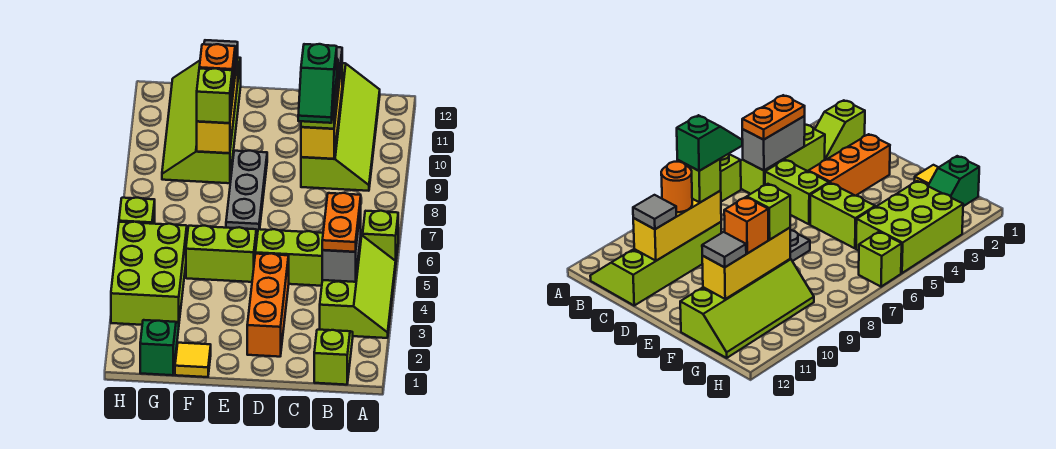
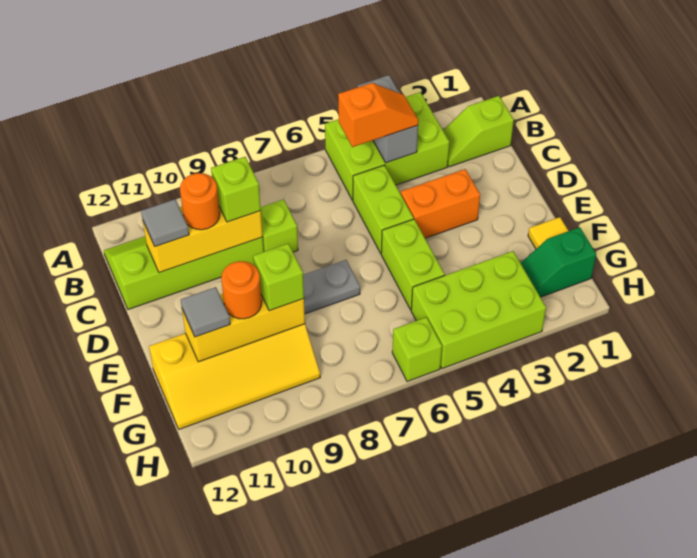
lime 2x3 slope [320,235,396,338] -> lime 2x3 brick [325,92,449,200]
lime 1x1 brick [363,211,398,261] -> lime 1x1 brick moved to [260,199,298,252]
grey 1x2 brick [322,208,361,282] -> grey 1x2 brick turned to [358,75,418,163]
orange 1x2 plate [322,193,361,252] -> orange 1x2 slope [338,83,418,147]
green 1x2 slope [298,44,337,123] -> none
orange 1x3 brick [247,253,289,357] -> orange 1x2 brick [401,169,480,238]
lime 2x4 slope [162,58,241,183] -> yellow 2x4 slope [149,324,320,429]
orange 1x1 brick [199,44,235,99] -> orange 1x1 round brick [221,261,262,319]

